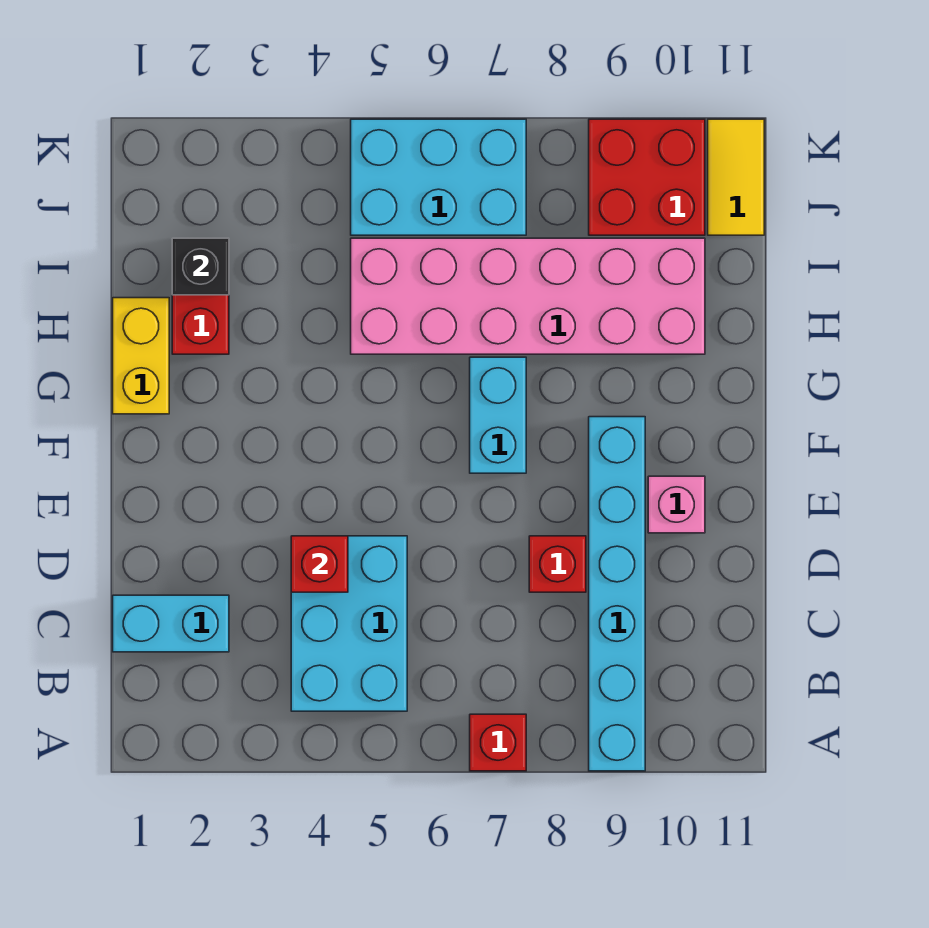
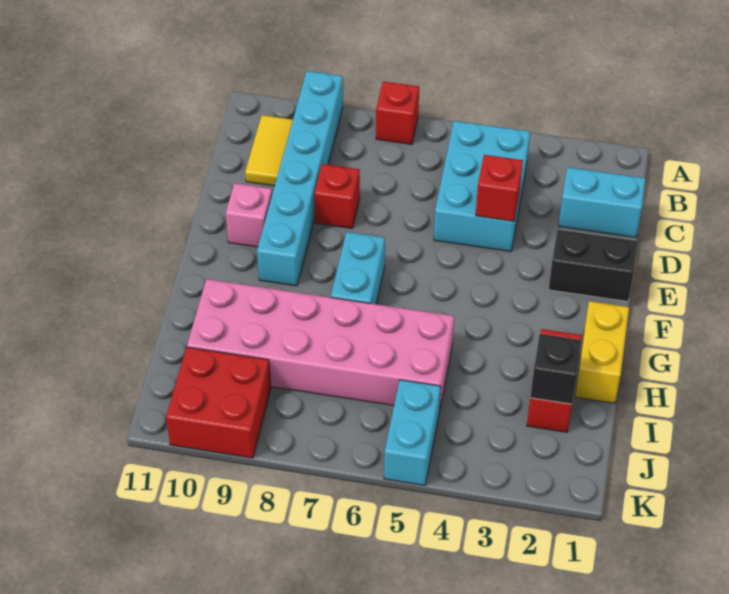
none -> black 1x2 brick [548,229,638,301]
cyan 2x3 brick [351,119,526,235] -> cyan 1x2 brick [384,380,441,485]
yellow 1x2 tile [708,119,764,235] -> yellow 1x2 tile moved to [245,115,293,186]

